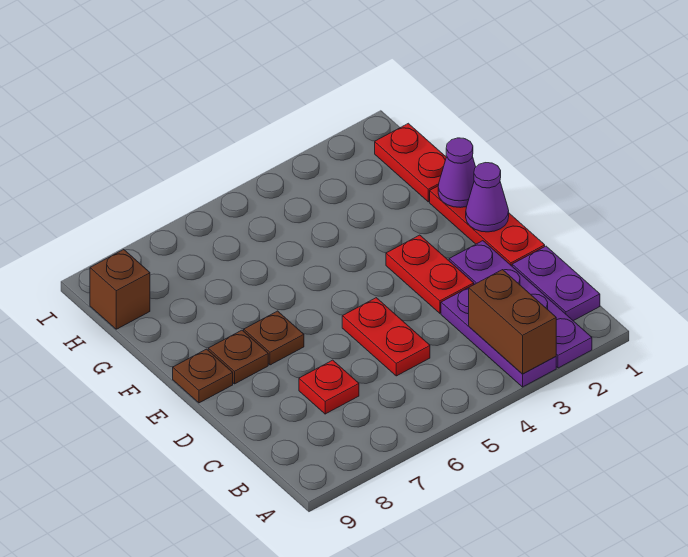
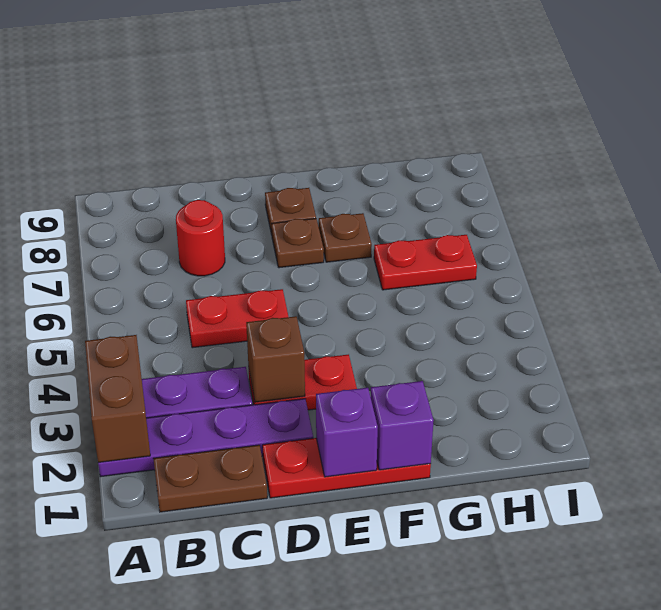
brown 1x2 brick [469,270,556,374] -> brown 1x2 brick turned to [85,335,150,462]
purple 1x2 plate [512,246,600,321] -> brown 1x2 plate [153,445,267,512]
red 1x1 plate [299,360,359,414] -> red 1x1 round brick [176,200,225,276]
purple 1x1 cone [466,163,509,232] -> purple 1x1 brick [316,388,378,477]
brown 1x1 plate [173,349,233,403] -> brown 1x1 plate moved to [319,213,372,262]
purple 1x1 cone [438,138,476,208] -> purple 1x1 brick [371,381,434,470]
red 1x2 plate [375,123,446,202] -> red 1x2 plate moved to [374,235,477,290]
brown 1x1 brick [90,250,150,329] -> brown 1x1 brick moved to [246,316,305,402]

